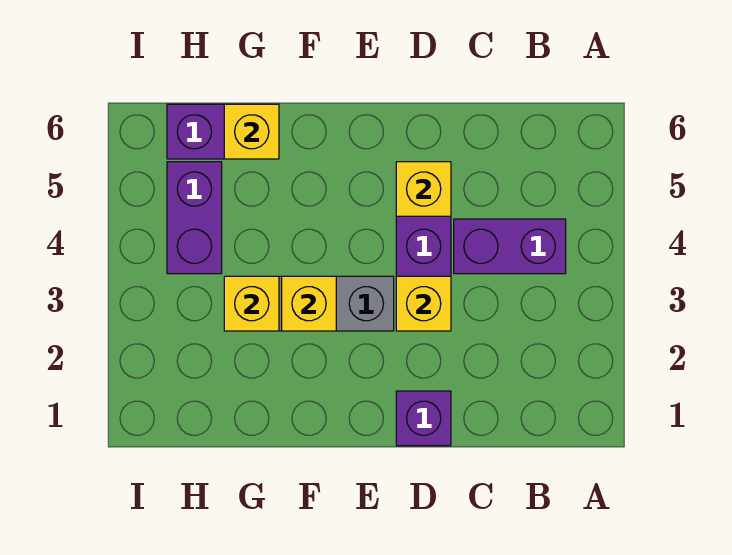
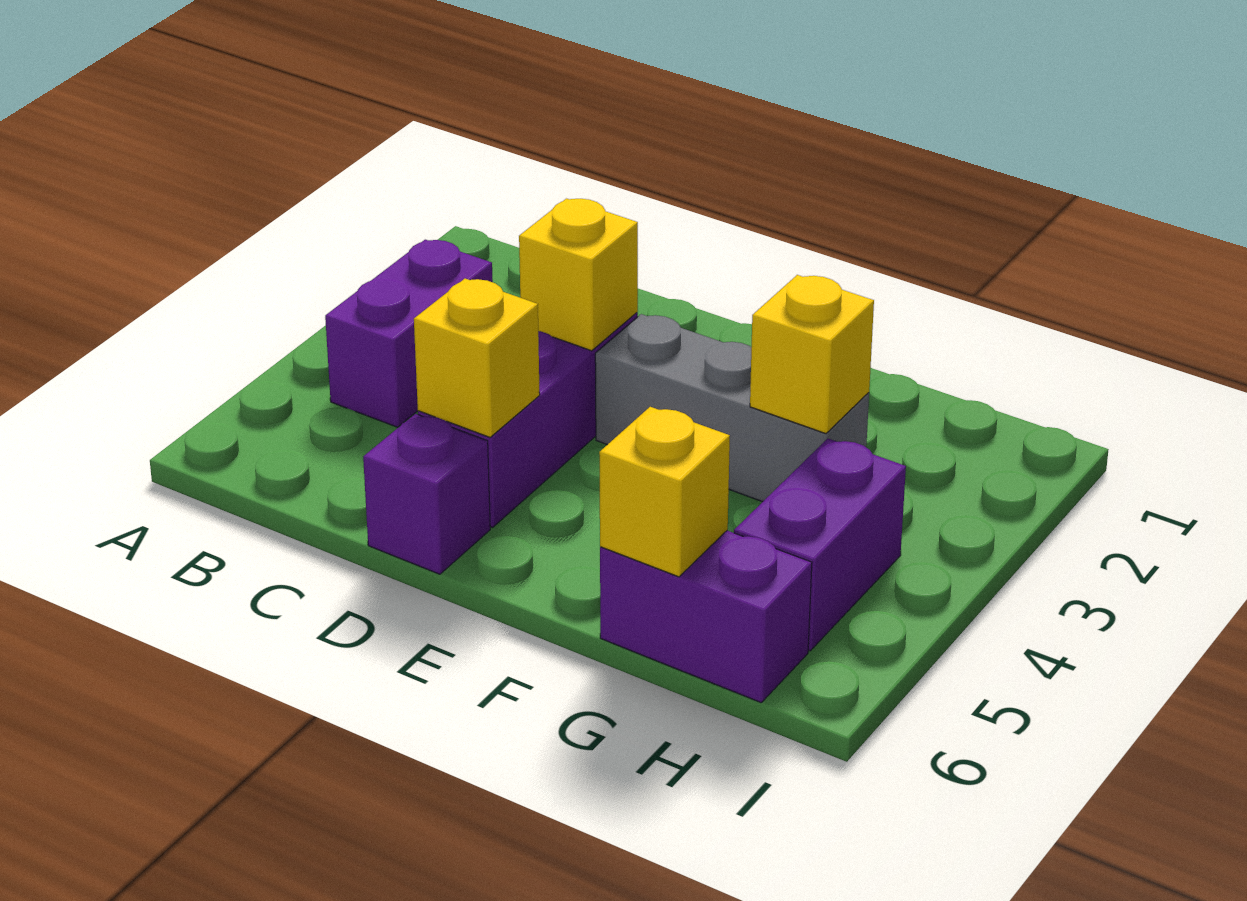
purple 1x2 brick [454,219,566,274] -> purple 1x2 brick turned to [325,240,493,427]
purple 1x1 brick [396,391,451,446] -> purple 1x1 brick moved to [363,414,490,574]
yellow 1x1 brick [282,276,336,331] -> none

